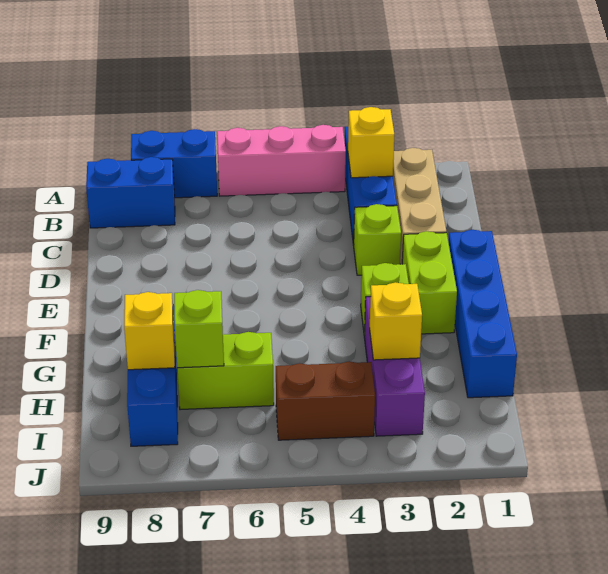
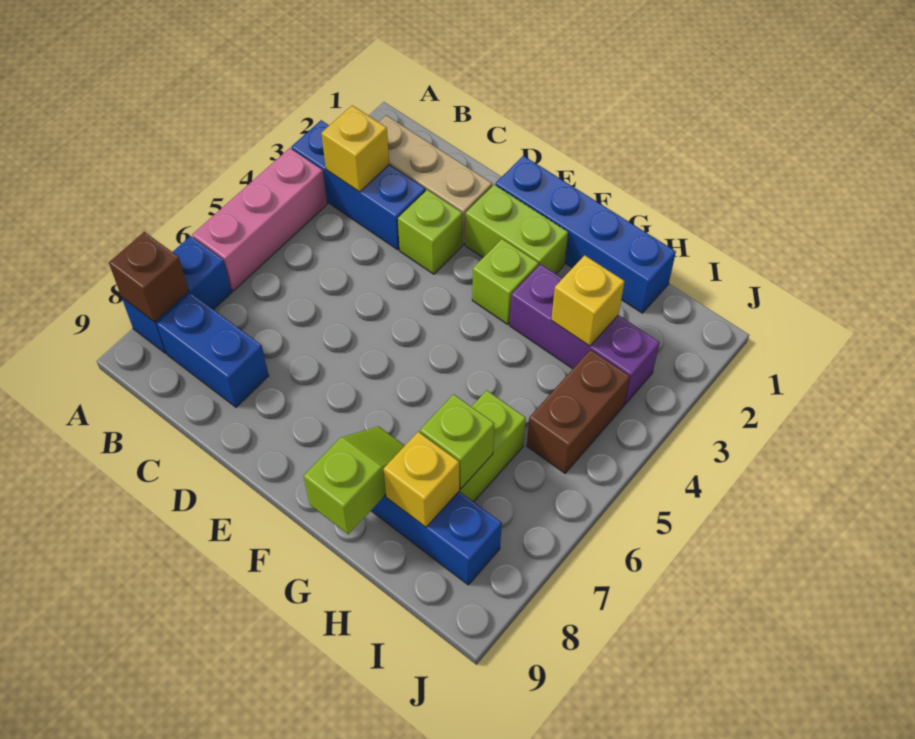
none -> brown 1x1 brick [109,232,189,322]
blue 1x2 brick [86,157,175,228] -> blue 1x2 brick turned to [157,293,269,407]
none -> lime 1x2 slope [304,426,405,534]

